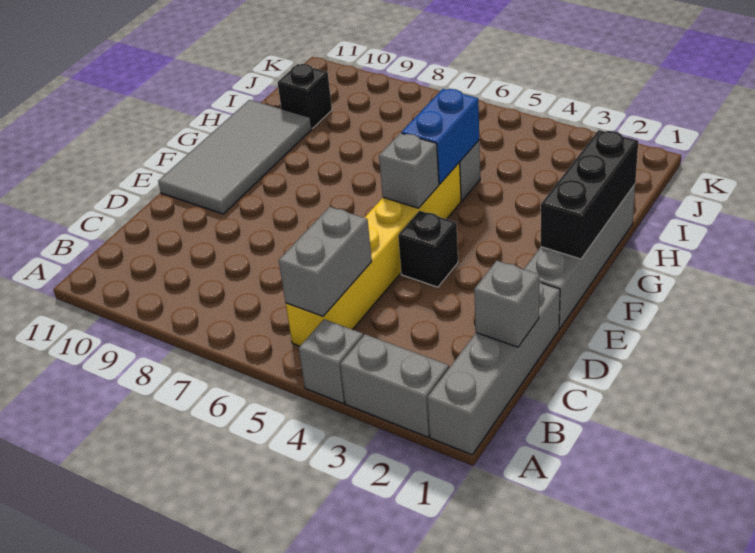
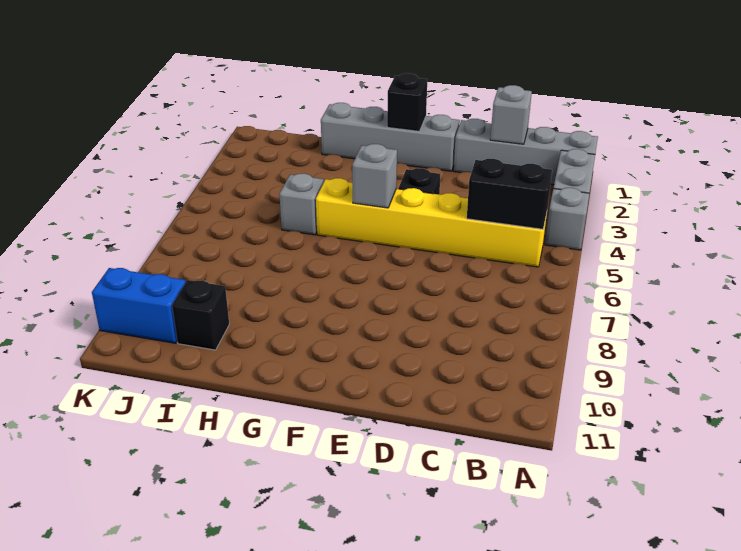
grey 1x2 brick [279,207,372,316] -> black 1x2 brick [467,159,552,229]
grey 2x4 tile [158,100,312,214] -> none
black 1x3 brick [541,130,638,259] -> black 1x1 brick [387,73,427,131]
blue 1x2 brick [401,89,479,184] -> blue 1x2 brick moved to [92,268,186,343]

